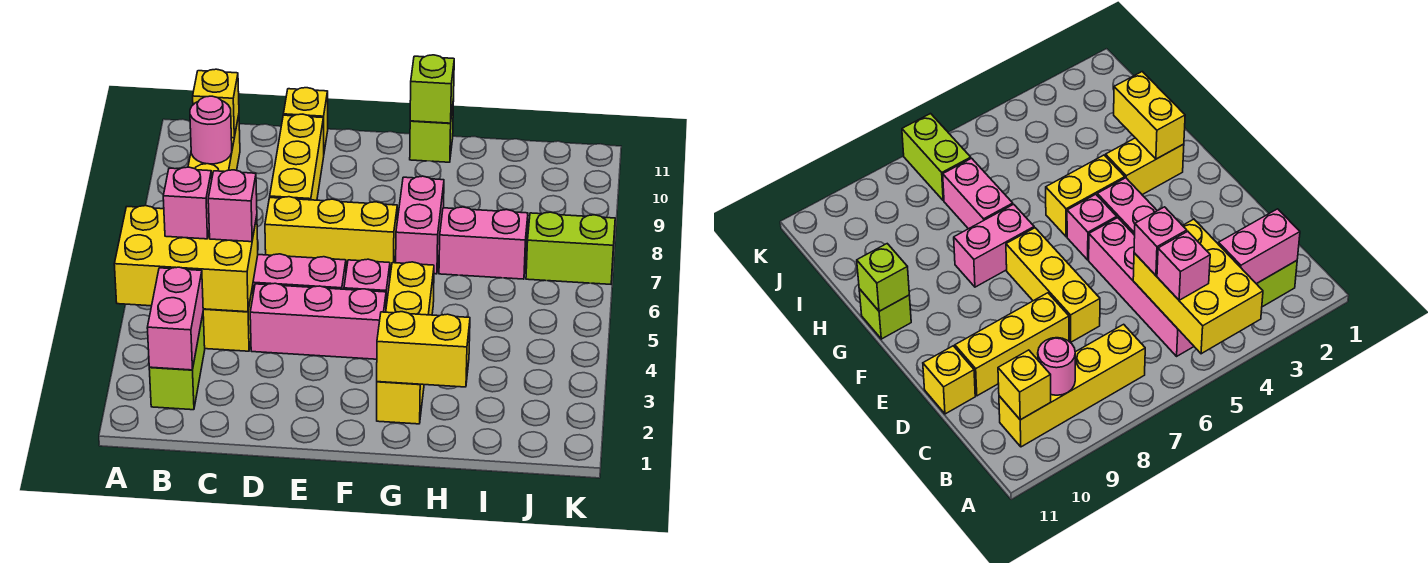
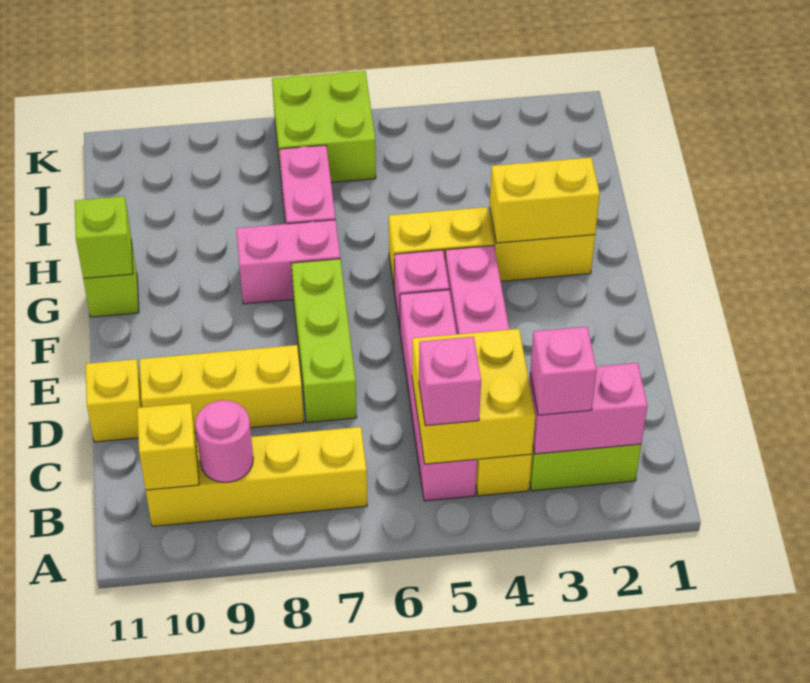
yellow 2x3 brick [114,206,258,312] -> yellow 2x2 brick [412,329,535,464]
pink 1x1 brick [208,170,257,242] -> pink 1x1 brick moved to [530,327,597,415]
yellow 1x3 brick [265,197,397,271] -> lime 1x3 brick [291,259,357,423]
yellow 1x2 brick [377,312,470,387] -> yellow 1x2 brick turned to [490,158,600,243]
lime 1x2 brick [526,212,615,284] -> lime 2x2 brick [272,71,376,184]

